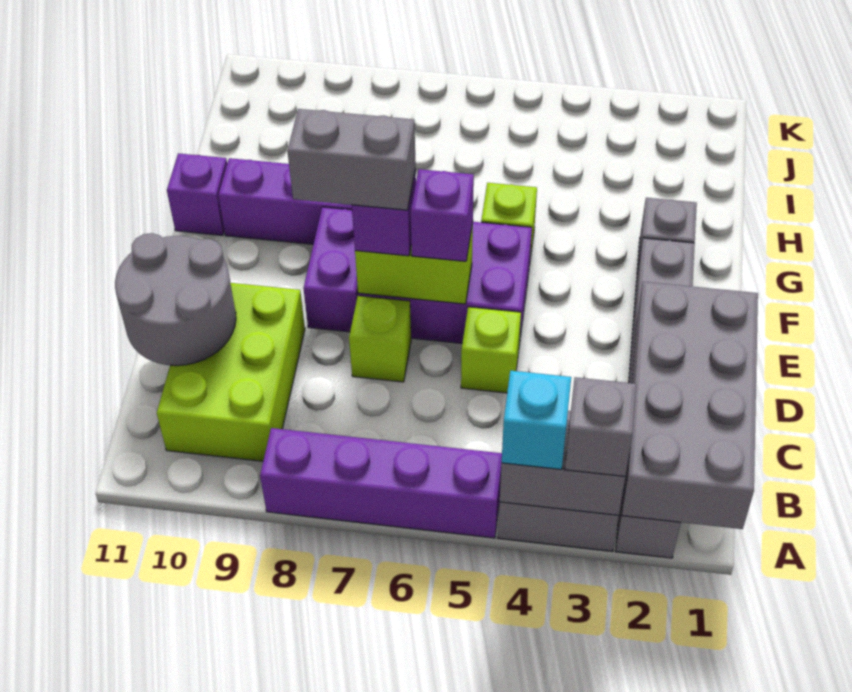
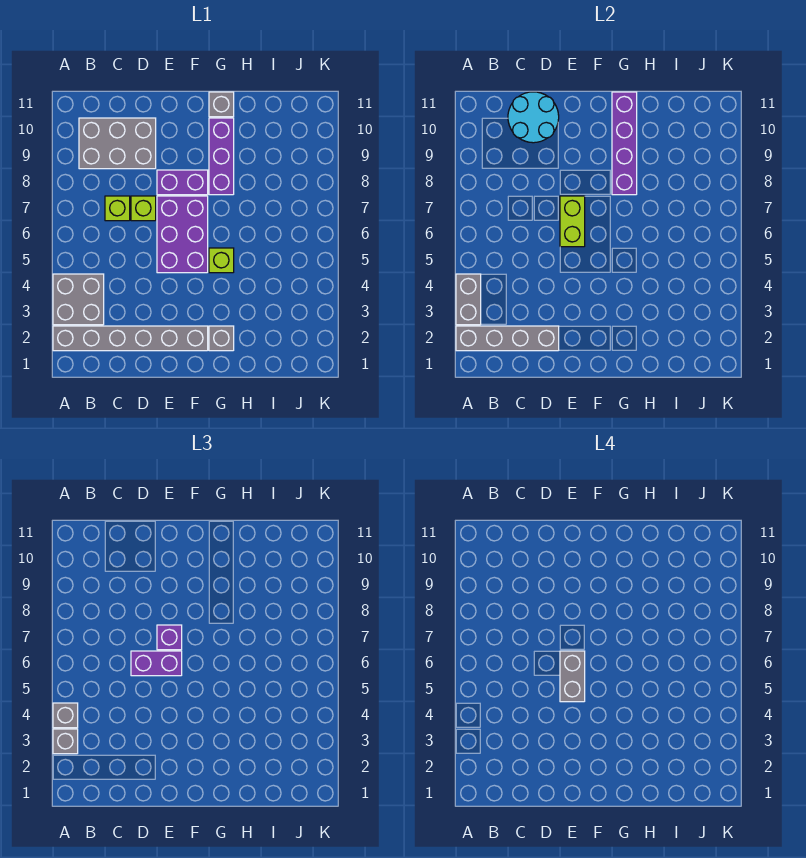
grey 2x4 brick [622,282,758,529] -> grey 1x4 brick [456,326,559,351]
cyan 1x1 brick [502,371,571,469] -> grey 1x1 brick [53,703,78,728]
purple 1x4 brick [260,428,502,538] -> purple 1x4 brick moved to [612,92,637,195]
lime 2x3 brick [157,283,305,461] -> grey 2x3 brick [79,118,156,169]
grey 2x2 round brick [115,233,236,366] -> cyan 2x2 round brick [508,92,559,143]
lime 1x1 brick [461,307,521,393] -> lime 1x1 brick moved to [105,196,130,221]
purple 1x1 brick [411,169,474,261] -> purple 1x2 brick [131,651,182,676]
grey 1x2 brick [287,109,416,210] -> grey 1x2 brick moved to [560,651,585,702]
purple 1x1 brick [167,153,227,235] -> grey 1x1 brick [209,92,234,117]

